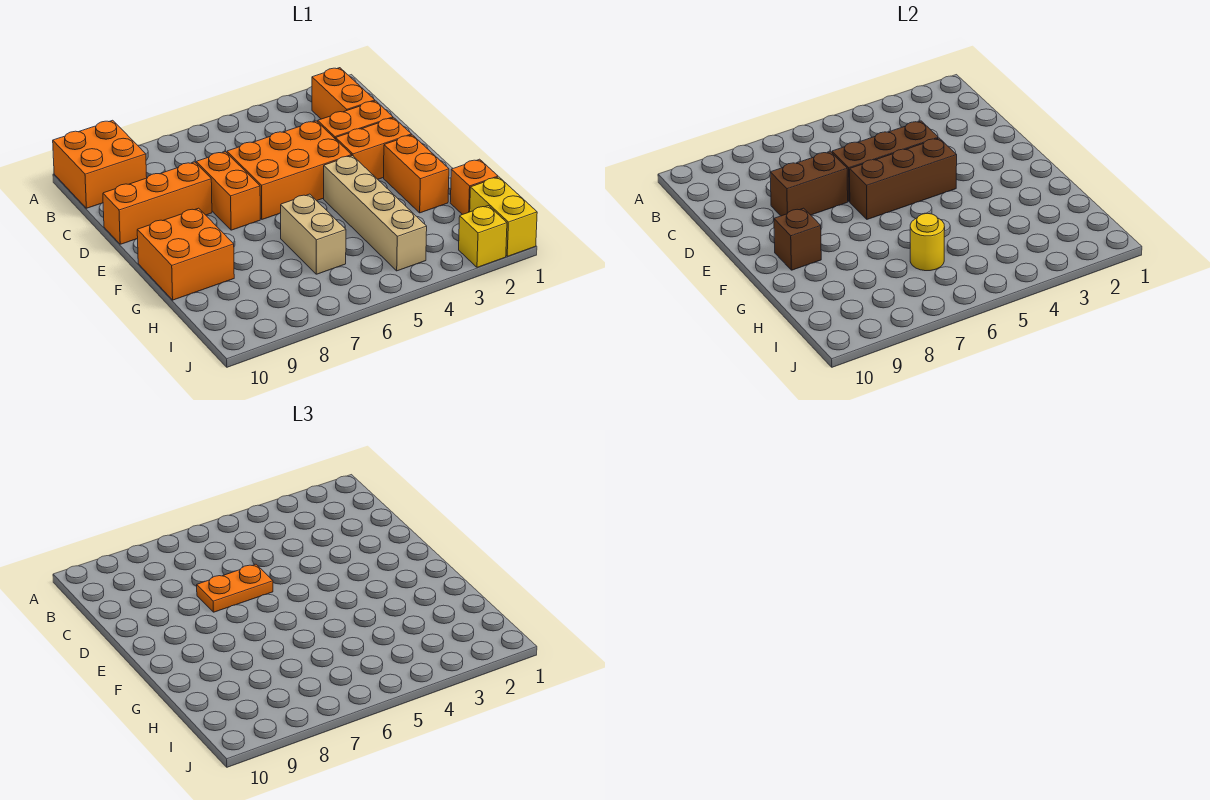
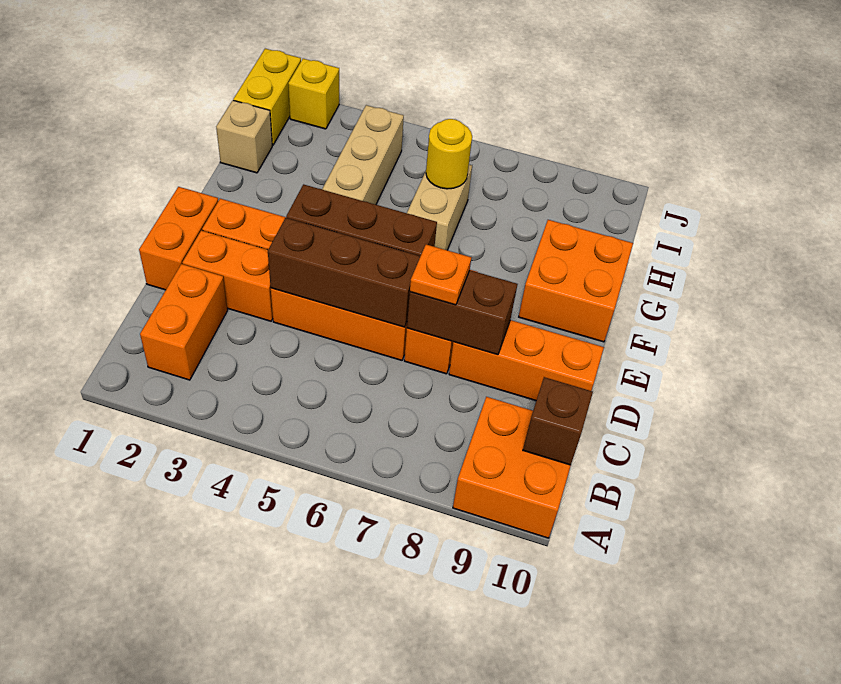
orange 1x2 plate [197,564,273,612] -> orange 1x1 plate [410,244,471,305]
orange 1x2 brick [384,135,449,213] -> orange 1x2 brick moved to [139,187,218,290]
brown 1x1 brick [774,208,821,270] -> brown 1x1 brick moved to [523,377,593,465]
orange 1x1 brick [450,159,498,215] -> tan 1x1 brick [216,100,272,173]

